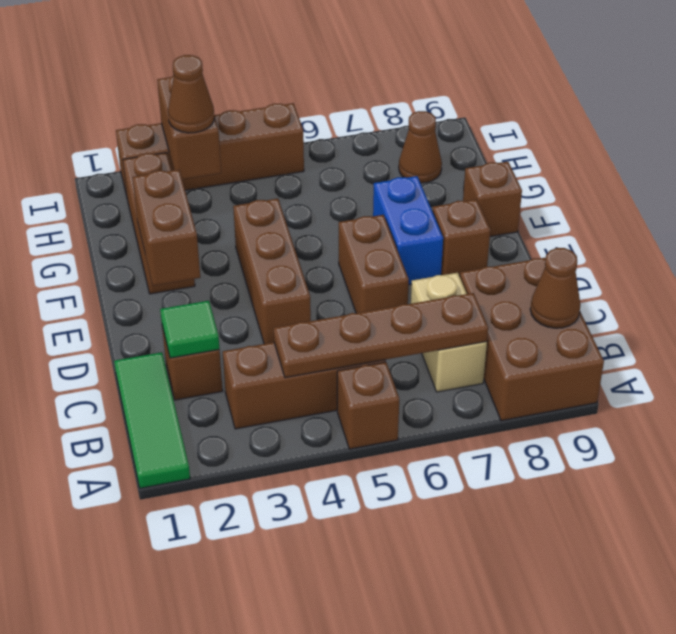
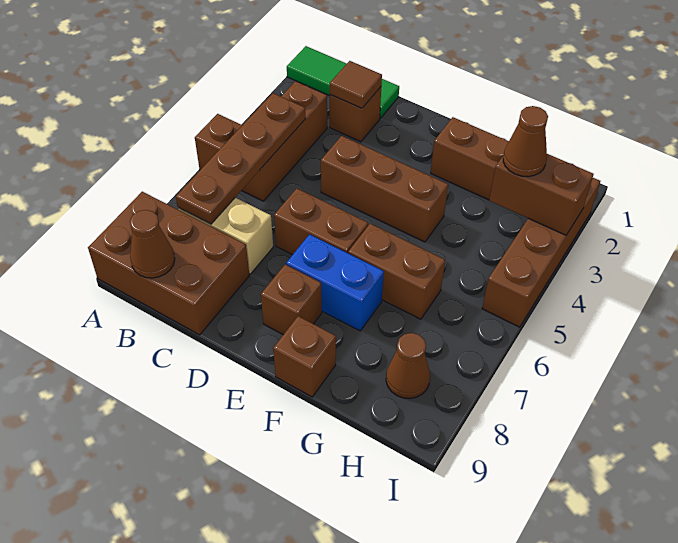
green 1x1 tile [160,301,219,358] -> brown 1x1 tile [330,61,382,108]
brown 1x2 brick [132,170,200,286] -> brown 1x2 brick moved to [348,224,445,319]

